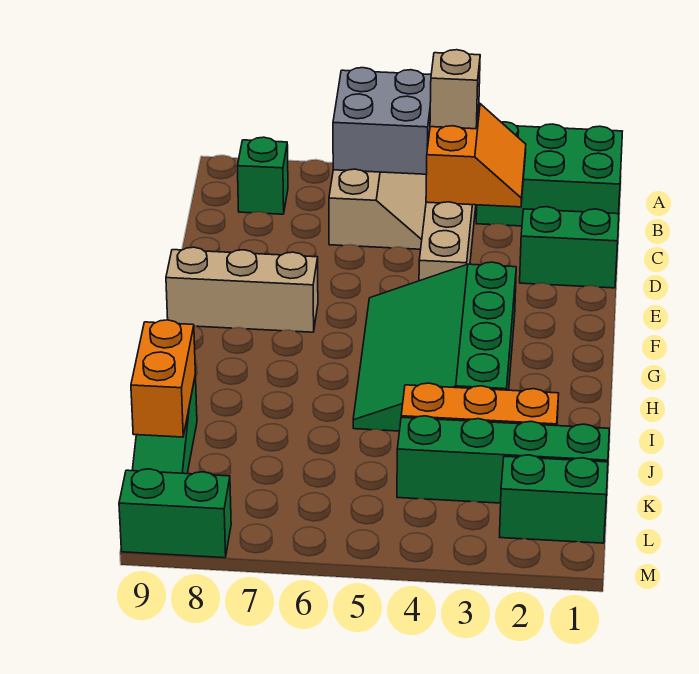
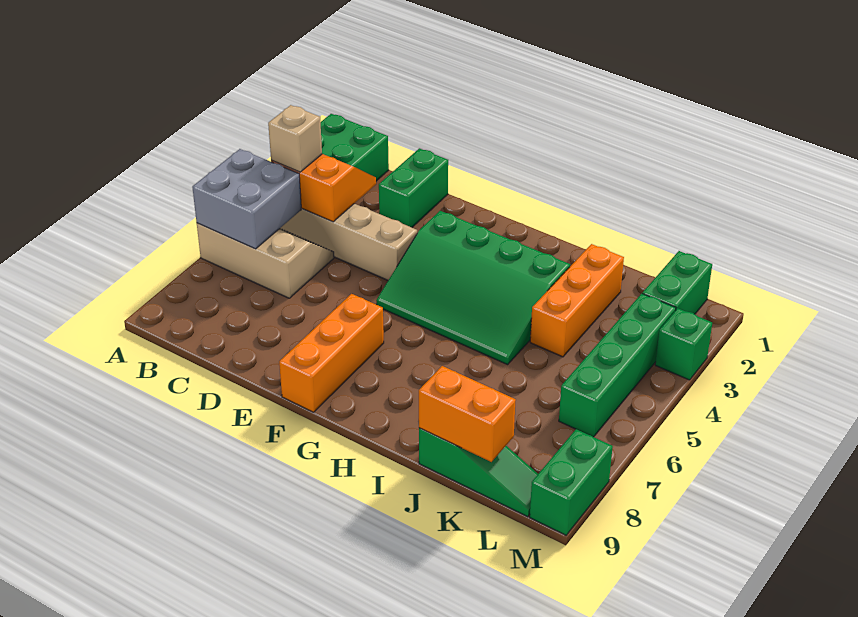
green 1x1 brick [237,137,288,214] -> green 1x1 brick moved to [655,308,712,380]
tan 1x3 brick [166,247,318,332] -> orange 1x3 brick [279,294,384,412]
green 1x4 brick [397,416,609,503] -> green 1x4 brick moved to [559,294,676,437]

